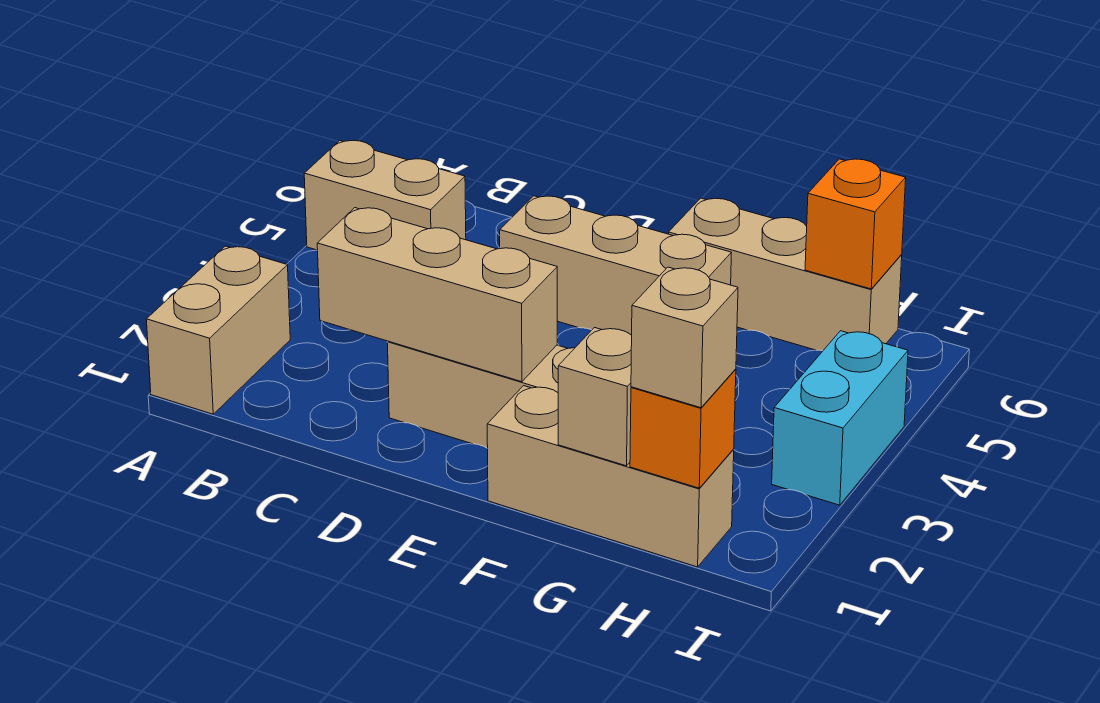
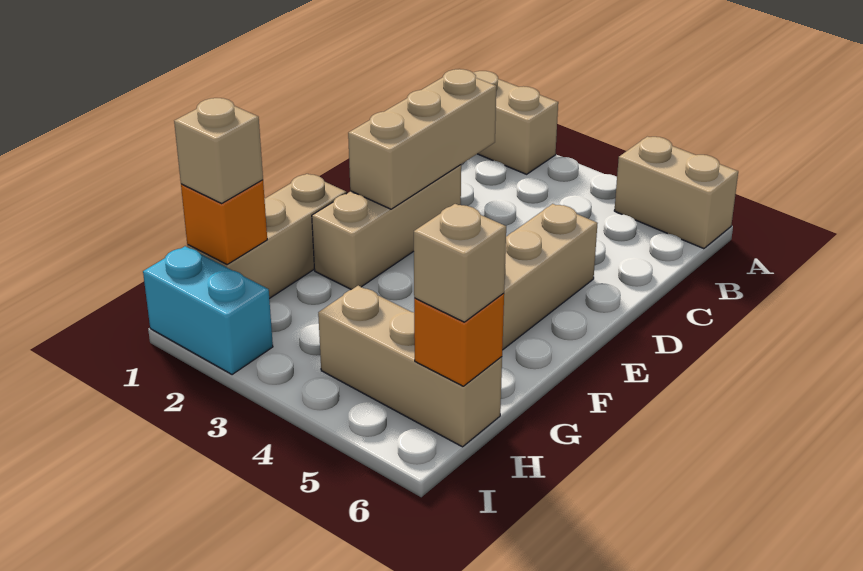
tan 1x2 brick [304,140,466,250] -> tan 1x2 brick turned to [614,137,738,249]
tan 1x3 brick [669,198,902,351] -> tan 1x3 brick turned to [318,286,502,447]
tan 1x1 brick [558,328,632,466] -> tan 1x1 brick moved to [414,204,506,322]
cyan 1x2 brick [772,331,908,505] -> cyan 1x2 brick moved to [143,246,273,375]

